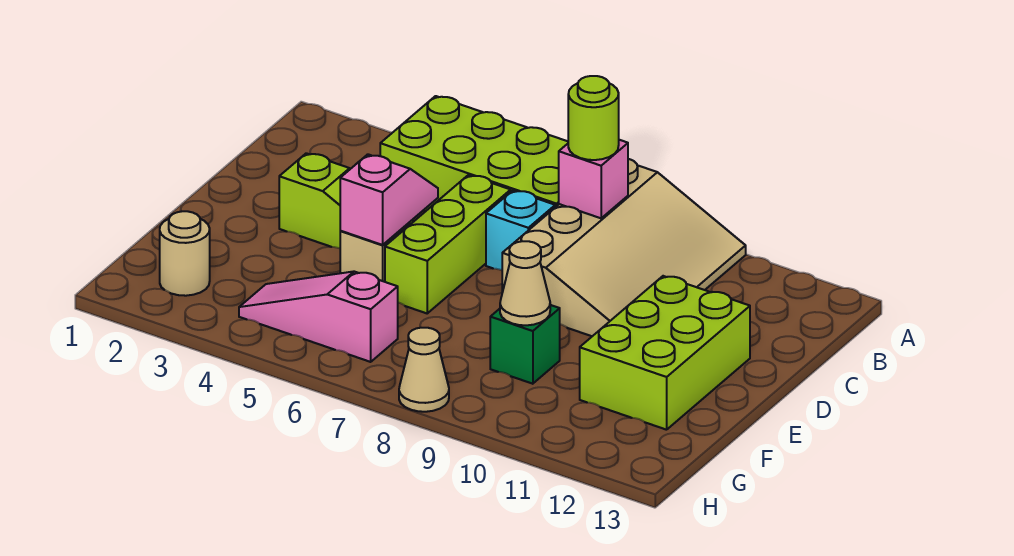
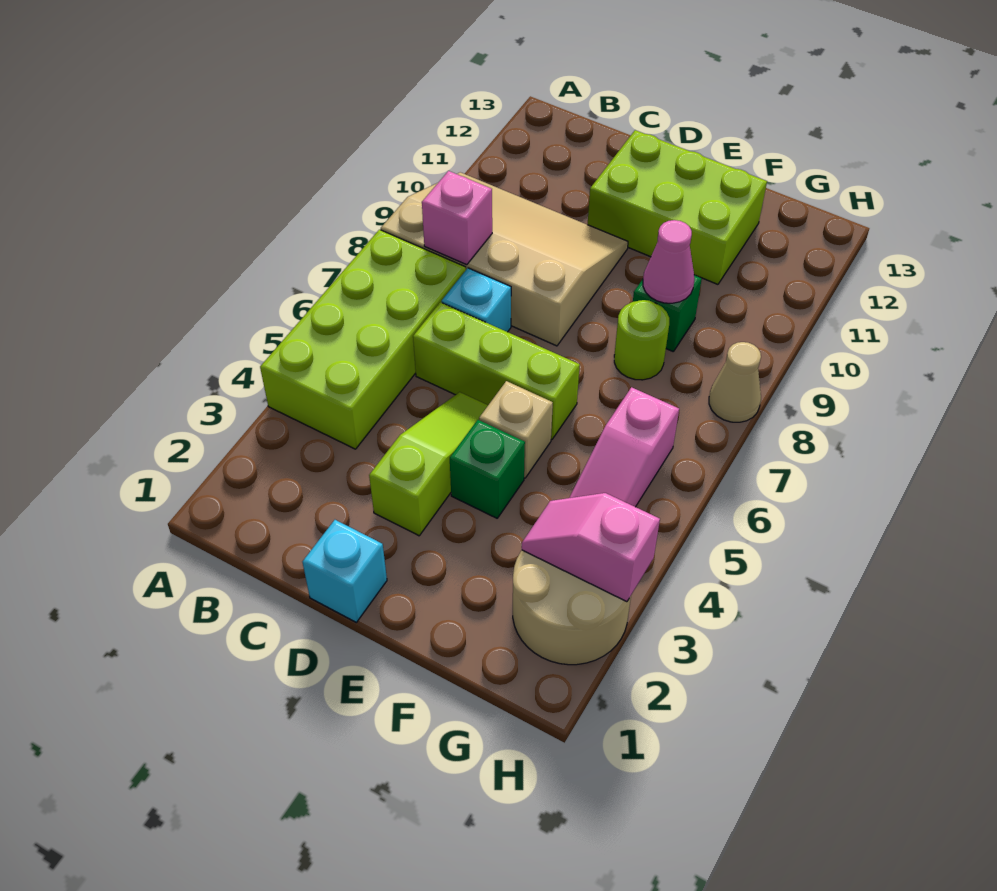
lime 1x1 round brick [568,76,619,160] -> lime 1x1 round brick moved to [614,300,669,380]
none -> cyan 1x1 brick [302,520,387,622]
pink 1x2 slope [340,154,438,245] -> pink 1x2 slope moved to [522,493,660,602]
none -> green 1x1 brick [450,420,525,518]
tan 1x1 cone [500,241,550,325] -> pink 1x1 cone [643,220,694,303]
tan 1x1 round brick [160,211,210,296] -> tan 2x2 round brick [513,550,631,665]

